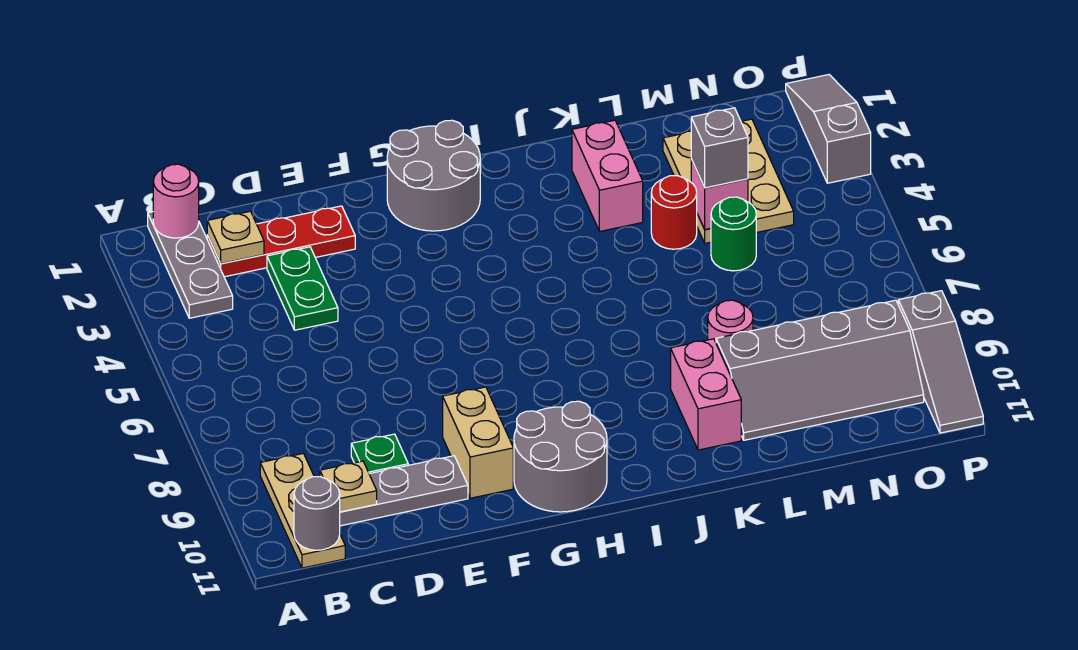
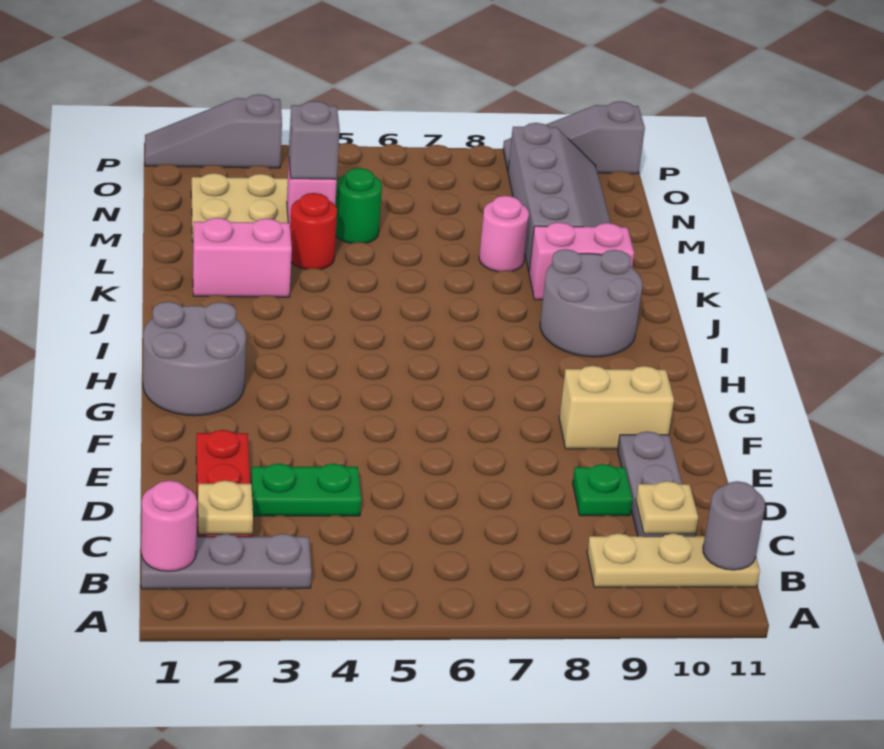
grey 2x2 round brick [514,401,607,512] -> grey 2x2 round brick moved to [540,249,642,357]
grey 1x3 slope [898,291,983,433] -> grey 1x3 slope turned to [503,101,645,174]

